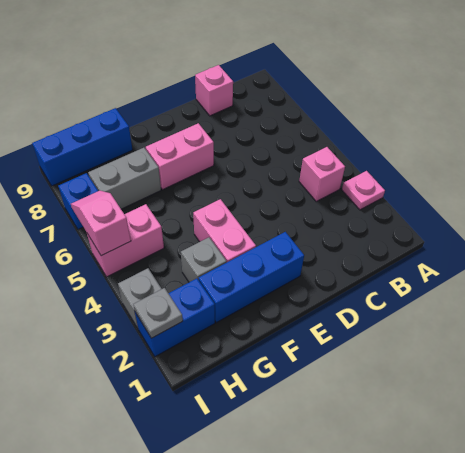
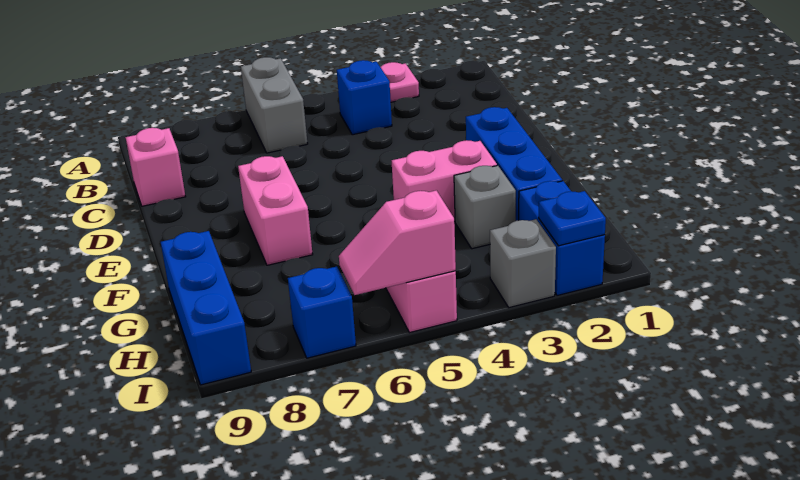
pink 1x1 brick [299,147,345,201] -> blue 1x1 brick [337,60,392,135]
grey 1x2 brick [88,148,161,209] -> grey 1x2 brick moved to [241,57,308,153]
grey 1x1 plate [133,288,183,338] -> blue 1x1 plate [539,191,606,246]

